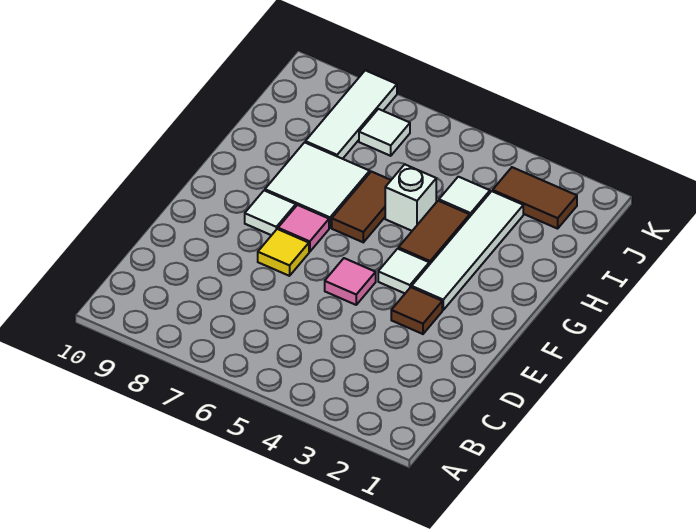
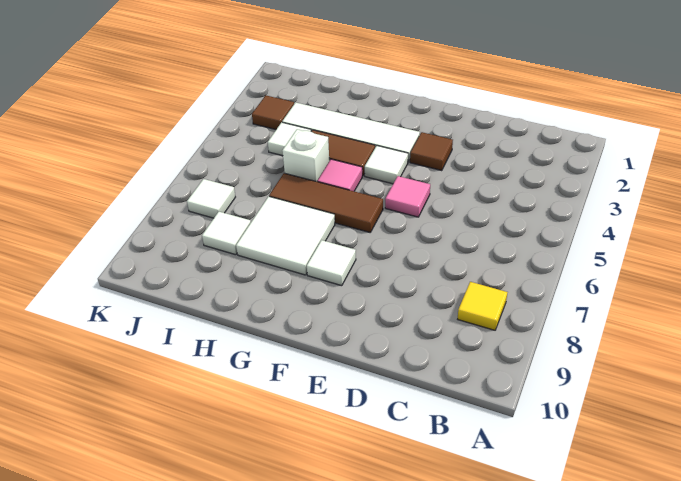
yellow 1x1 tile [258,229,309,276] -> yellow 1x1 tile moved to [458,282,507,330]
pink 1x1 tile [278,205,329,252] -> pink 1x1 tile moved to [318,159,362,191]
brown 1x2 tile [332,172,391,242] -> brown 1x3 tile [269,173,383,232]
white 1x3 tile [305,70,397,159] -> white 1x1 tile [202,212,251,255]
brown 1x2 tile [493,167,577,229] -> brown 1x1 tile [252,95,294,130]

